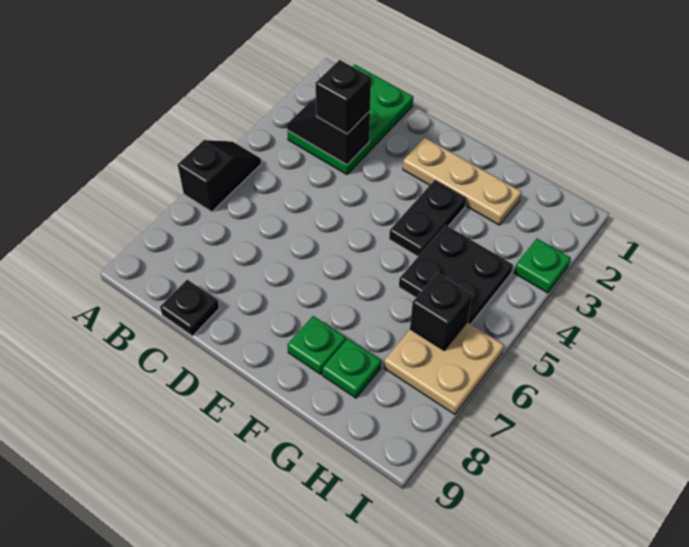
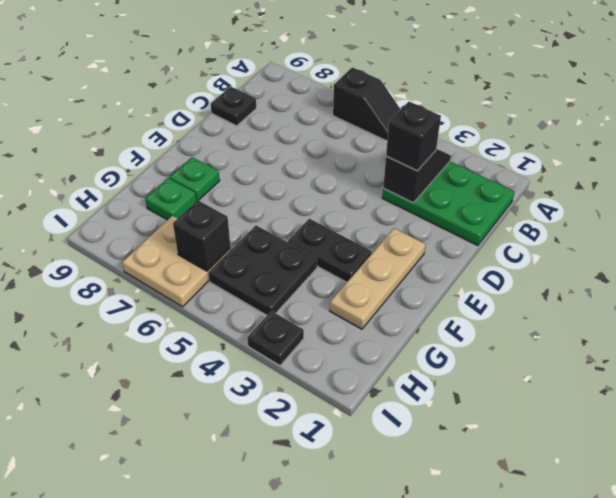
green 1x1 plate [514,239,571,293] -> black 1x1 plate [248,311,304,365]

